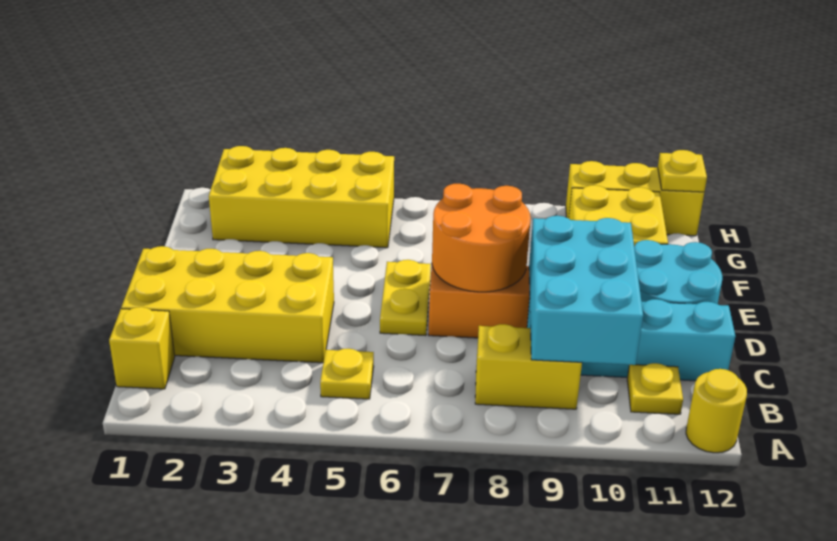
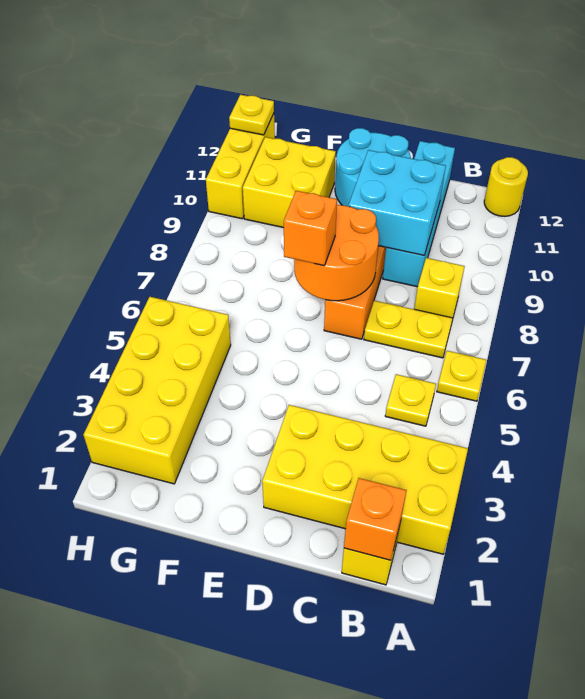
none -> orange 1x1 brick [344,478,407,560]
yellow 1x2 brick [475,324,582,409] -> yellow 1x1 brick [414,258,465,320]
cyan 2x3 brick [529,216,643,365] -> cyan 2x2 brick [349,150,446,255]
yellow 1x1 plate [627,363,683,414] -> yellow 1x1 plate moved to [437,351,486,401]
yellow 2x4 brick [121,246,334,363] -> yellow 2x4 brick turned to [262,405,468,554]
yellow 1x2 plate [380,260,431,336] -> yellow 1x2 plate moved to [364,301,453,358]
none -> orange 1x1 brick [284,191,337,266]

